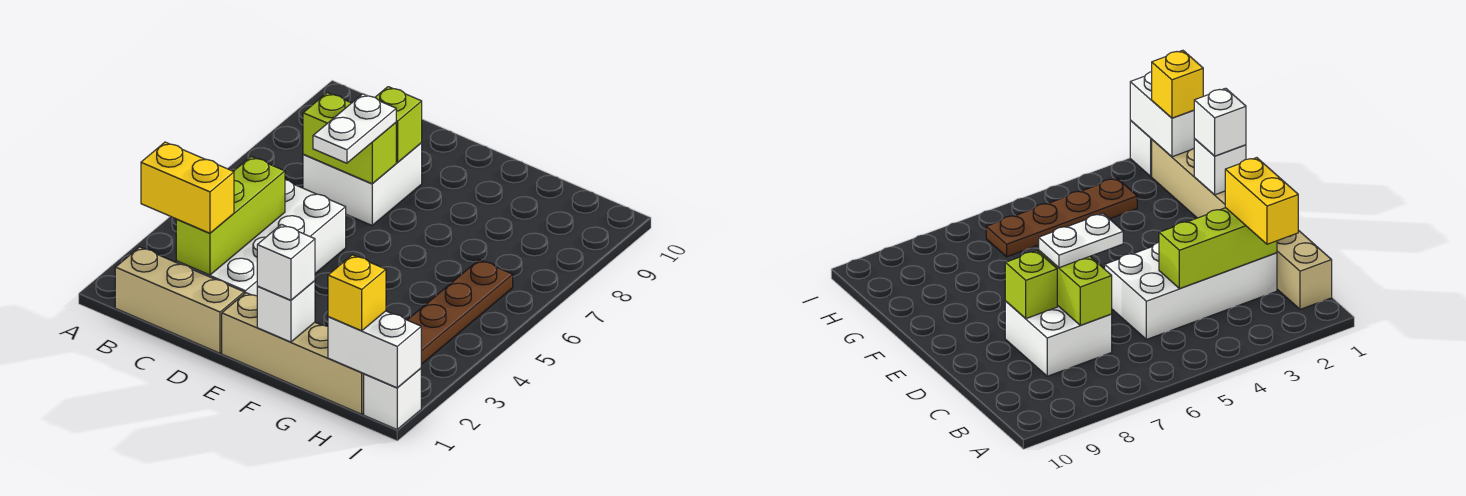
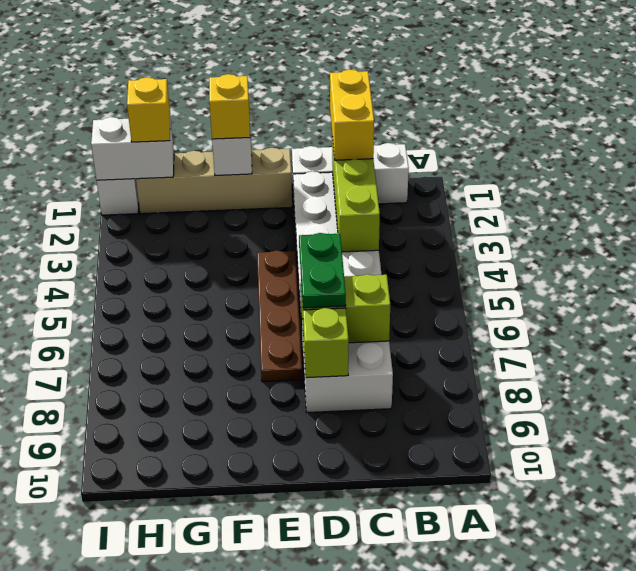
tan 1x3 brick [115,247,244,353] -> white 1x3 brick [292,143,409,204]
yellow 1x2 brick [141,142,234,233] -> yellow 1x2 brick turned to [330,70,374,160]
white 1x2 plate [313,94,396,163] -> green 1x2 plate [299,233,346,308]
white 1x1 brick [257,224,315,300] -> yellow 1x1 brick [209,74,250,139]
brown 1x4 plate [408,260,513,364] -> brown 1x4 plate moved to [257,250,302,382]

